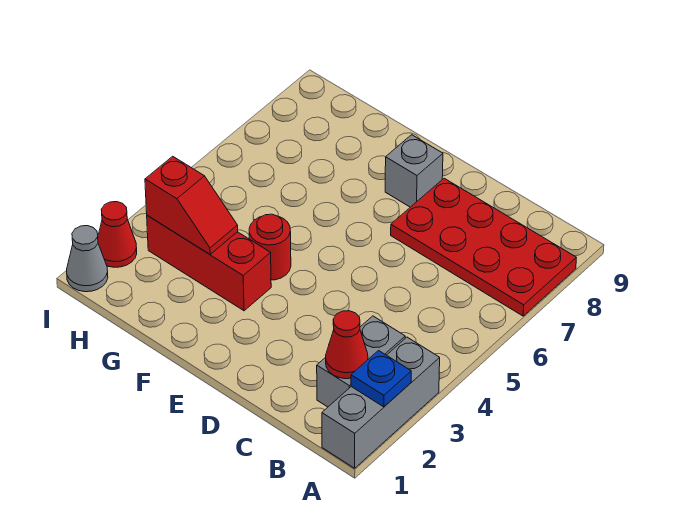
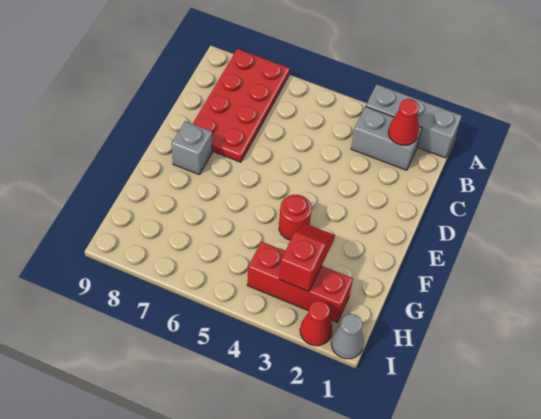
blue 1x1 plate [351,351,411,407] -> none
red 1x3 brick [147,216,271,311] -> red 1x3 brick turned to [247,242,353,322]

